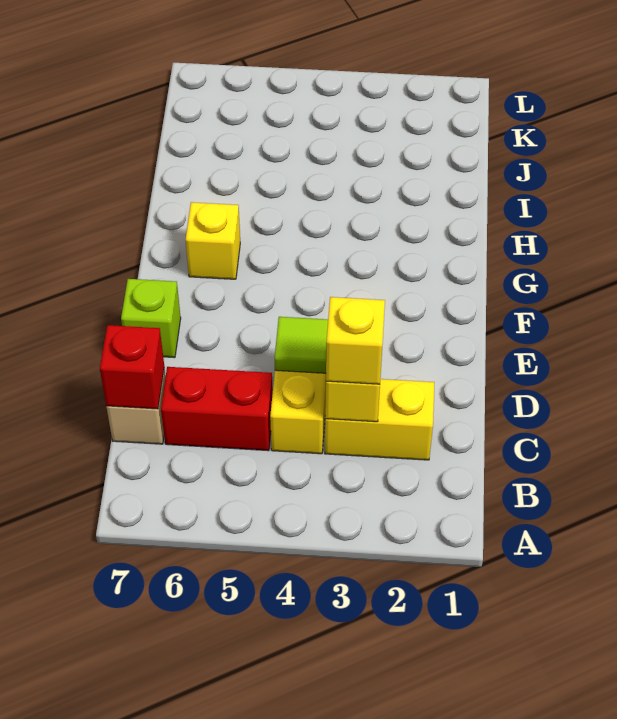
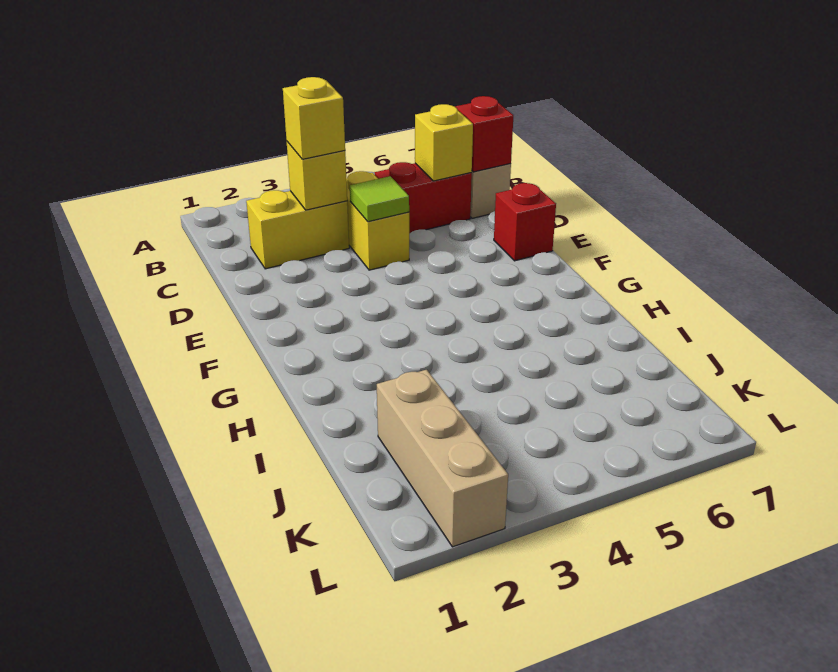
lime 1x1 brick [121,279,181,358] -> red 1x1 brick [494,183,556,261]
yellow 1x1 brick [185,202,240,279] -> yellow 1x1 brick moved to [415,104,473,181]
none -> tan 1x3 brick [377,370,508,547]

